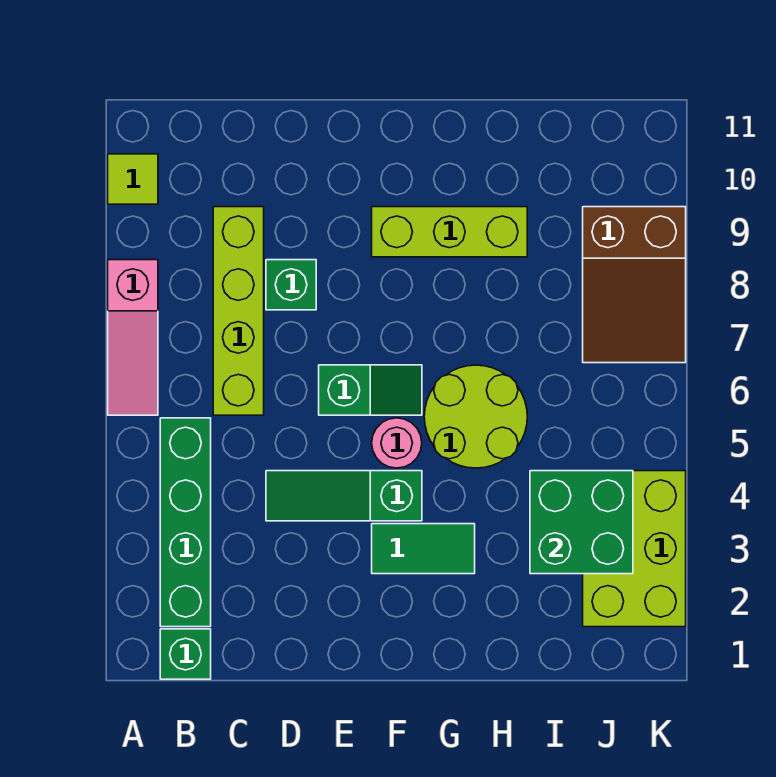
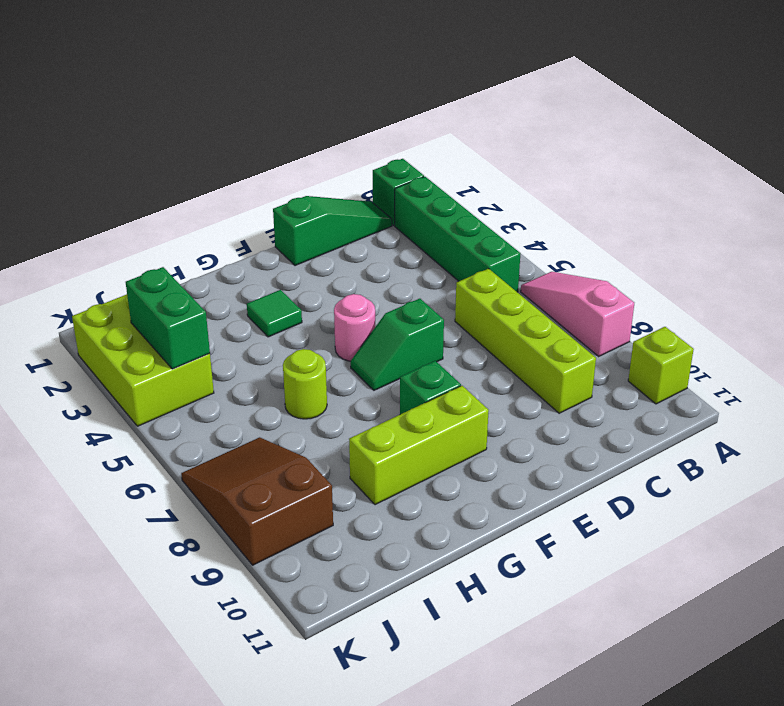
lime 1x1 tile [108,154,158,204] -> lime 1x1 brick [628,327,694,404]
green 1x3 slope [266,471,422,521] -> green 1x3 slope moved to [273,196,392,266]
green 1x1 brick [266,260,316,310] -> green 1x1 brick moved to [400,361,461,414]
green 1x2 tile [372,524,475,574] -> green 1x1 tile [247,290,302,337]
lime 2x2 round brick [424,365,527,468] -> lime 1x1 round brick [283,349,327,419]
green 2x2 brick [530,471,633,574] -> green 1x2 brick [126,267,210,369]

